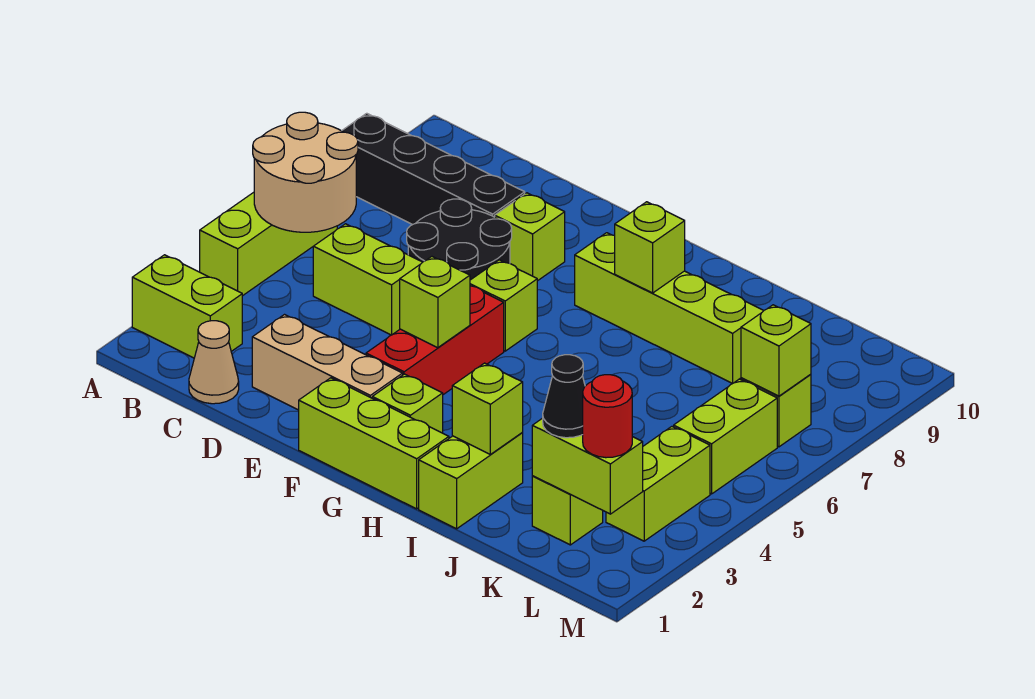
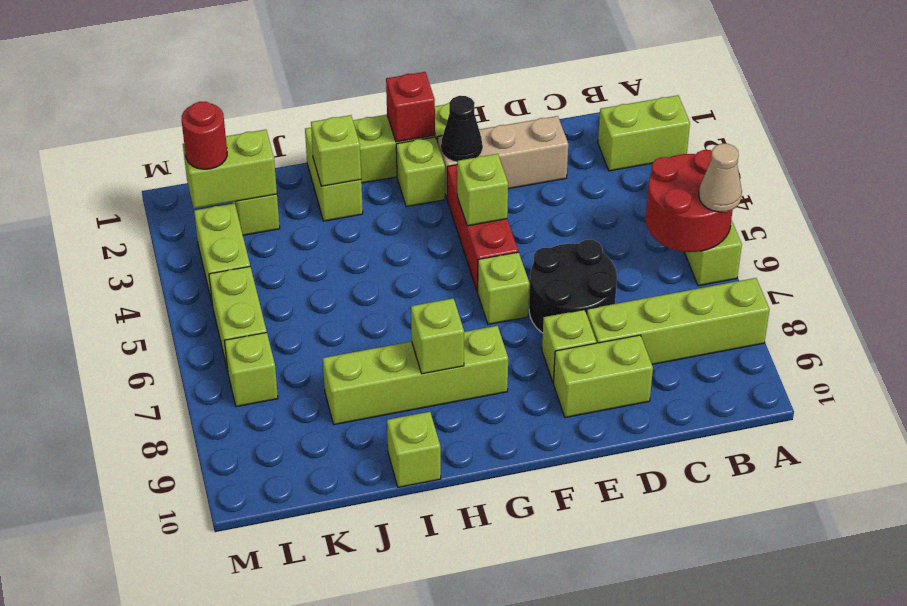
tan 2x2 round brick [253,112,358,232] -> red 2x2 round brick [646,150,733,252]
black 1x4 brick [342,113,525,225] -> lime 1x4 brick [587,278,769,364]
tan 1x1 cone [189,321,239,404] -> tan 1x1 cone moved to [699,144,742,212]
lime 1x2 brick [313,224,422,335] -> lime 1x2 brick moved to [554,335,653,417]
none -> red 1x1 brick [386,72,435,142]
black 1x1 cone [543,355,585,438] -> black 1x1 cone moved to [442,96,482,161]
lime 1x1 brick [741,305,811,396] -> lime 1x1 brick moved to [387,412,441,487]

